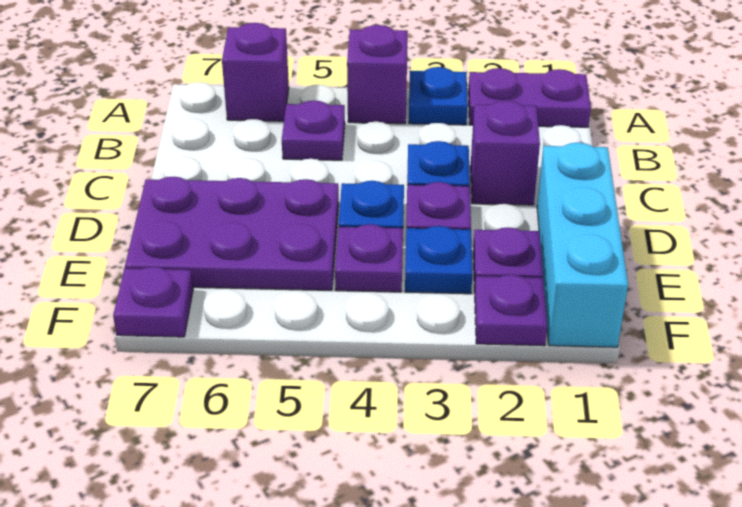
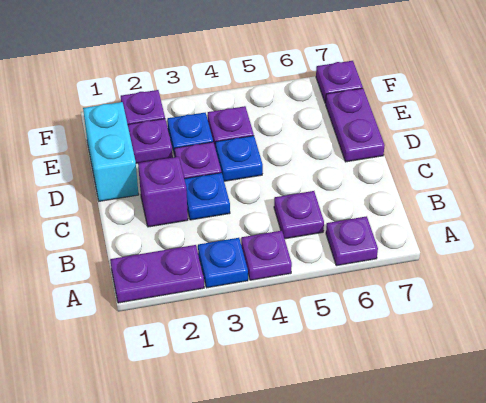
purple 1x1 brick [347,25,408,124] -> purple 1x1 plate [241,231,292,280]
purple 1x1 brick [222,23,289,121] -> purple 1x1 plate [326,216,378,266]
cyan 1x3 brick [537,143,628,347] -> cyan 1x2 brick [83,102,139,201]
purple 2x3 plate [125,177,339,290] -> purple 1x2 plate [326,88,385,162]

